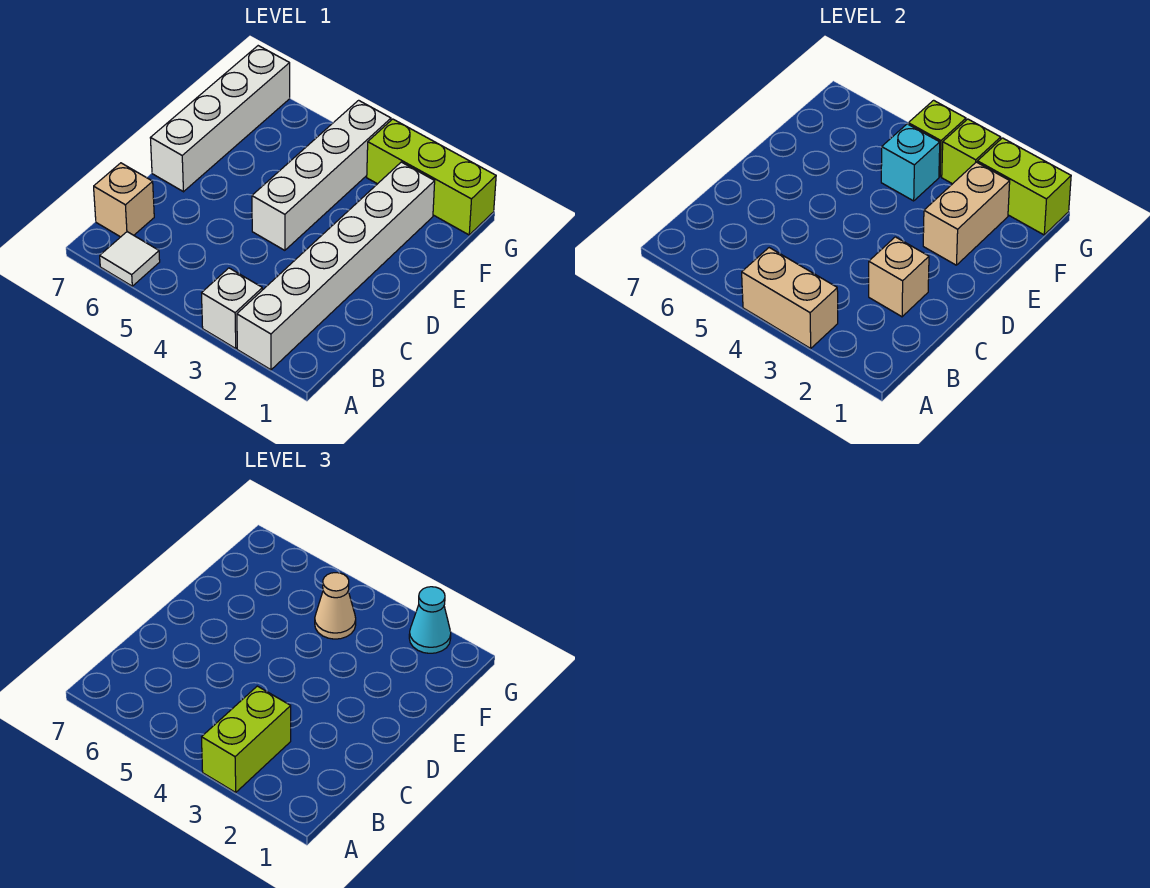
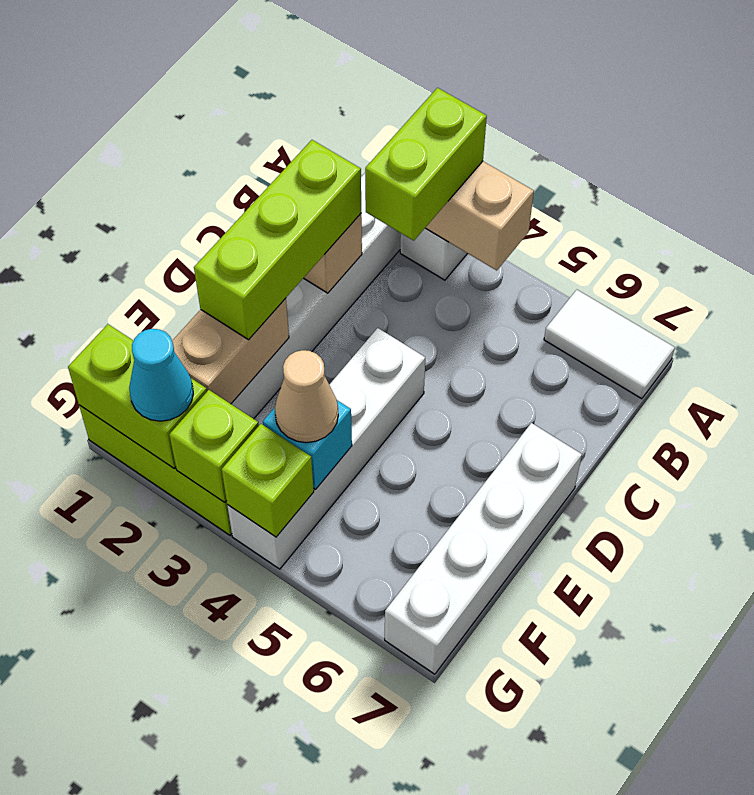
white 1x1 tile [100,232,160,286] -> white 1x2 tile [544,290,675,399]
tan 1x1 brick [94,163,154,237] -> none
none -> lime 1x3 brick [194,140,361,340]

